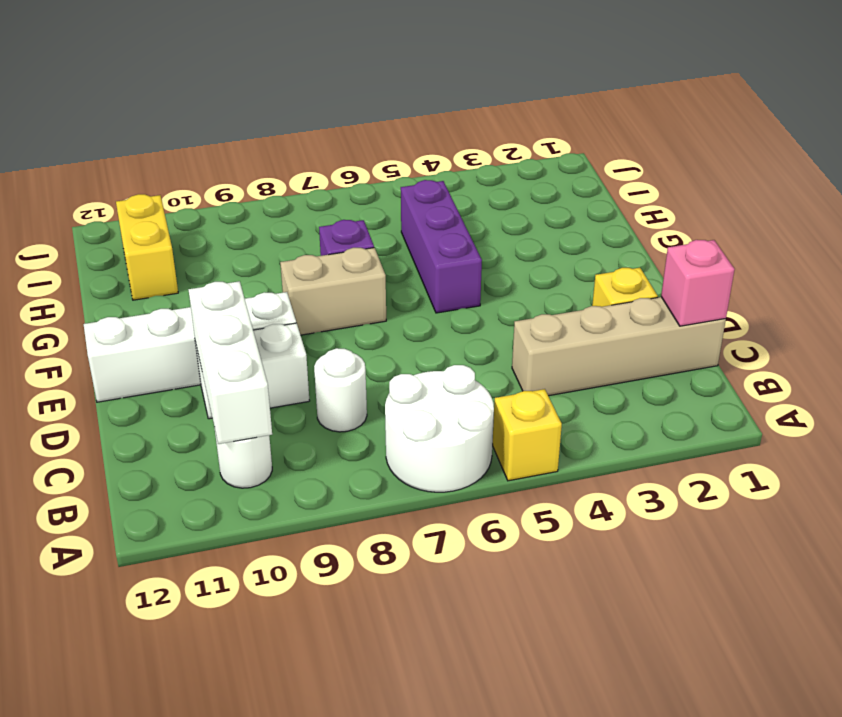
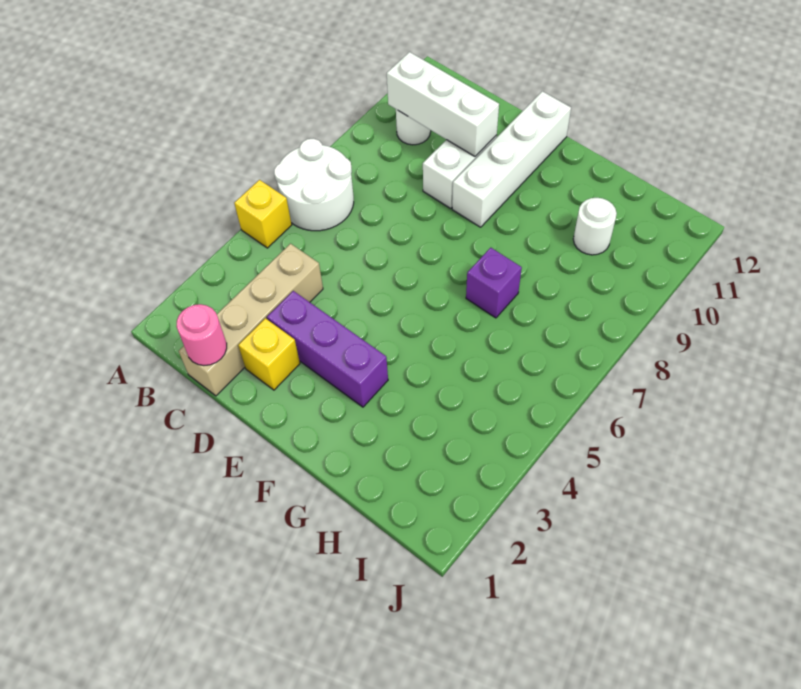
pink 1x1 brick [661,240,735,326] -> pink 1x1 round brick [176,304,227,365]
white 1x1 round brick [314,348,367,432] -> white 1x1 round brick moved to [573,198,617,255]
purple 1x3 brick [401,180,482,313] -> purple 1x3 brick moved to [267,291,388,407]
tan 1x2 brick [280,248,386,335] -> none
yellow 1x2 brick [116,194,178,300] -> none

